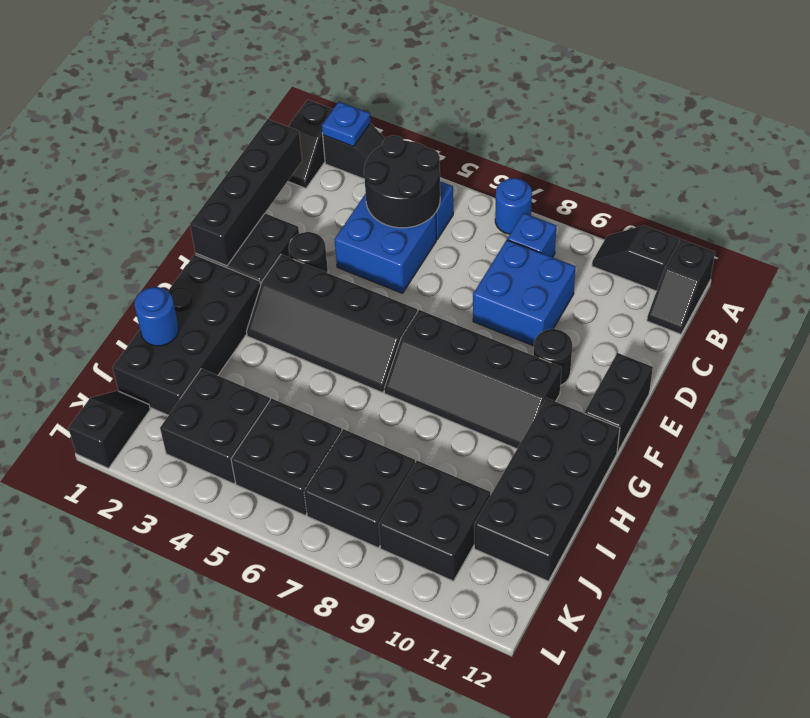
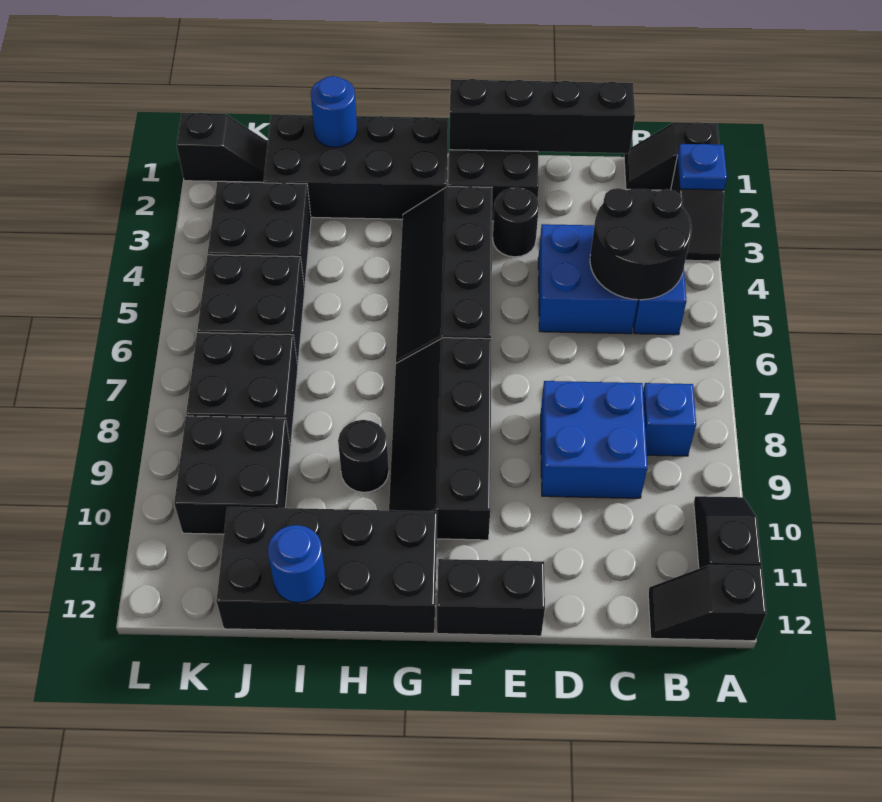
blue 1x1 round brick [495,178,532,234] -> blue 1x1 round brick moved to [268,525,326,603]
black 1x1 round brick [534,329,572,385] -> black 1x1 round brick moved to [338,420,389,492]

